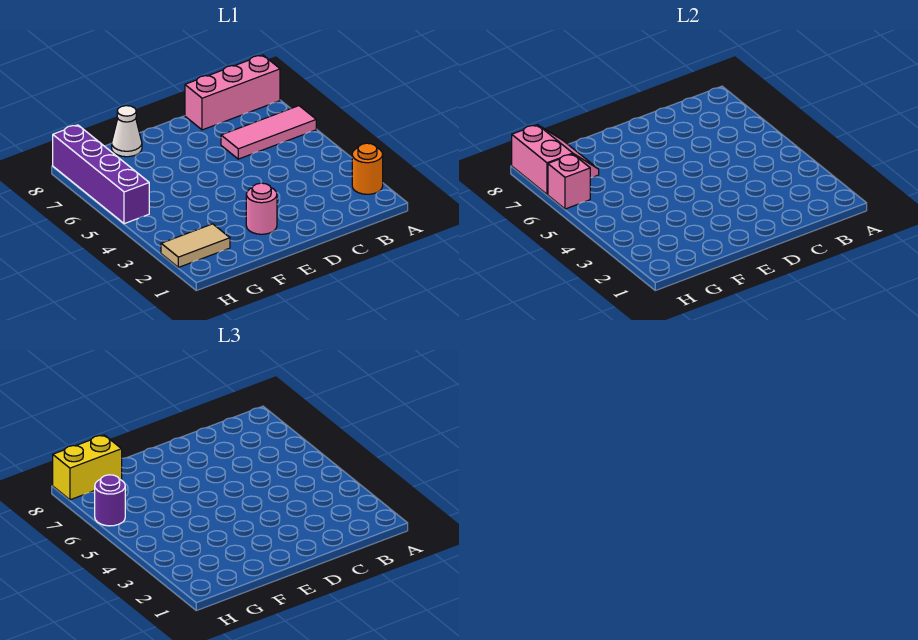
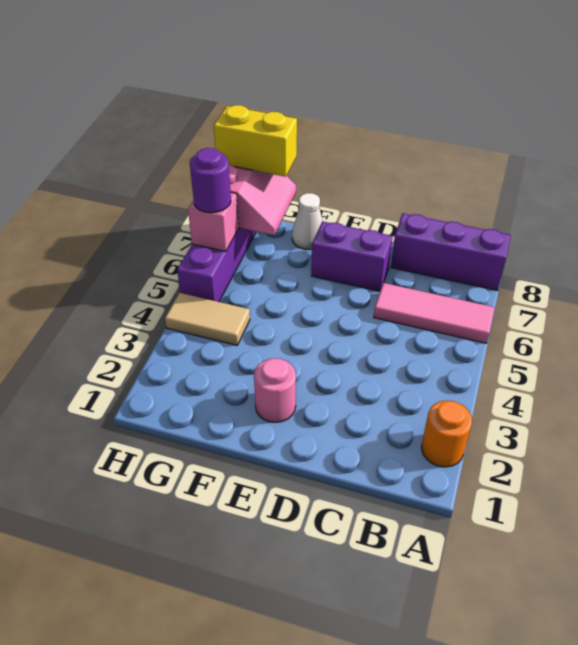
pink 1x3 brick [185,55,280,130] -> purple 1x3 brick [391,213,511,290]
none -> purple 1x2 brick [311,221,392,291]
tan 1x2 tile [161,224,230,267] -> tan 1x2 tile moved to [165,293,250,345]

